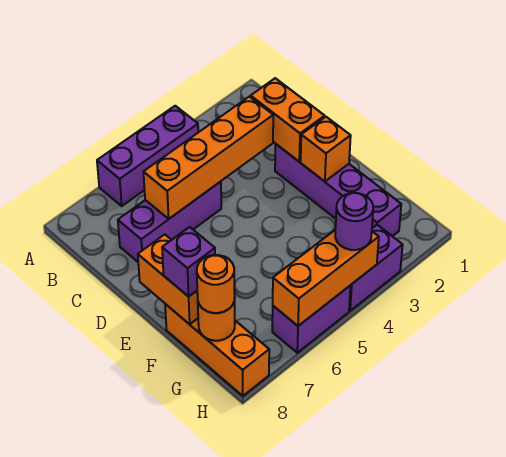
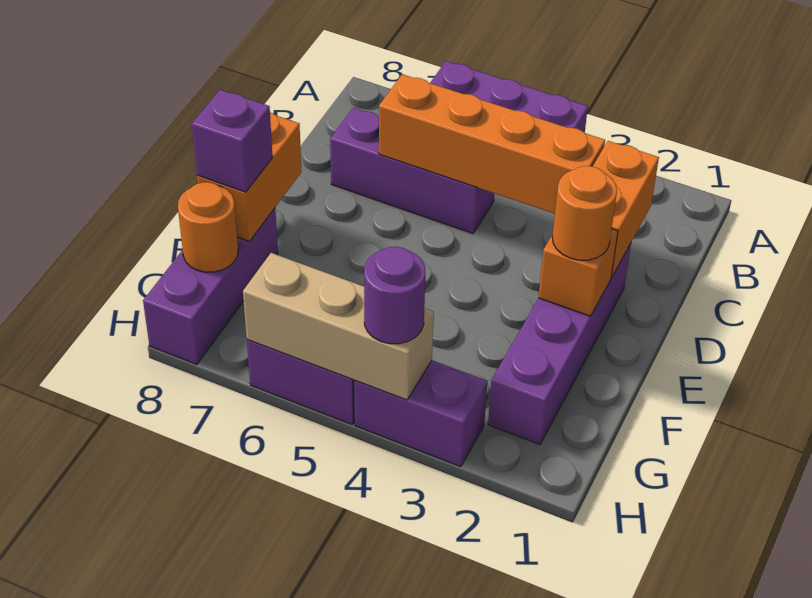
orange 1x3 brick [165,304,269,396] -> purple 1x3 brick [143,208,278,364]
orange 1x1 round brick [197,255,235,313] -> orange 1x1 round brick moved to [552,166,617,260]
orange 1x3 brick [273,230,379,326] -> tan 1x3 brick [243,253,434,400]

